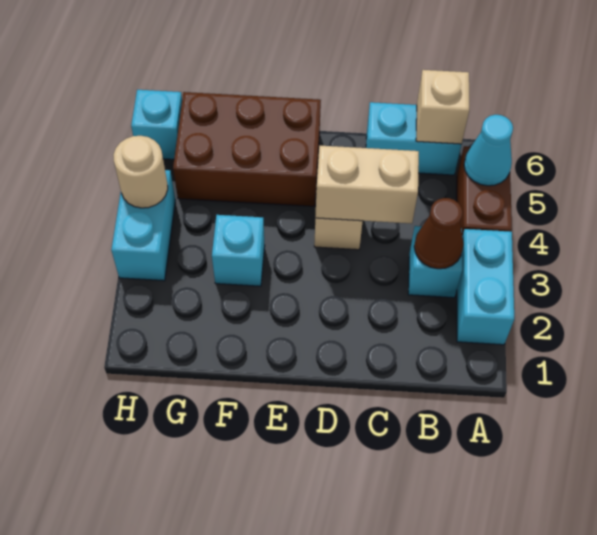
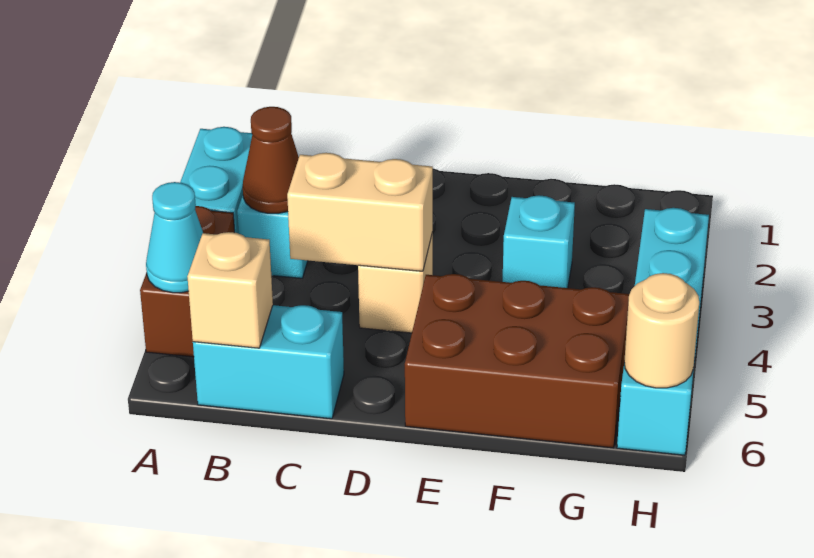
tan 1x1 round brick [113,136,168,208] -> tan 1x1 round brick moved to [624,273,699,388]

